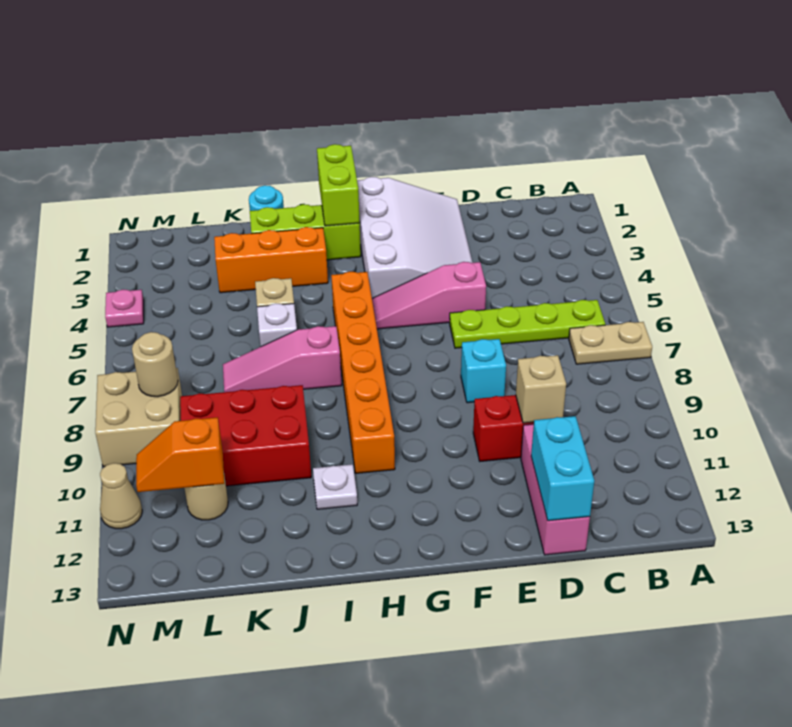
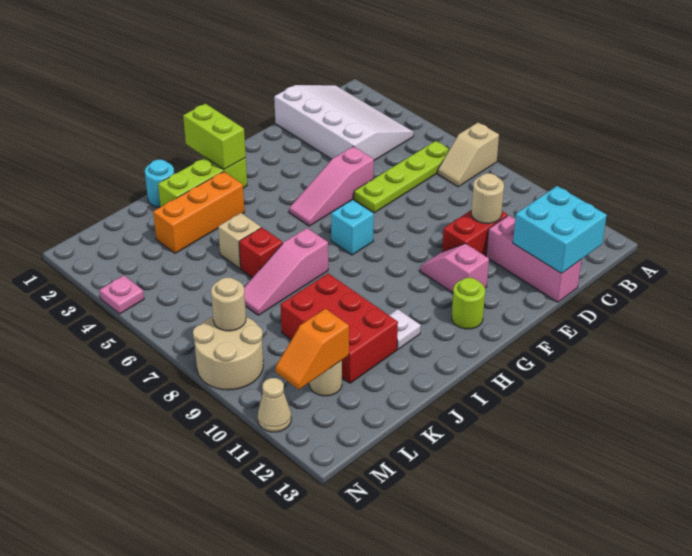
tan 1x2 plate [569,322,652,364] -> tan 1x2 slope [438,123,499,187]
tan 1x1 brick [516,355,566,423] -> tan 1x1 round brick [471,173,504,224]
cyan 1x2 brick [531,416,594,521] -> cyan 2x2 brick [513,186,607,273]
white 3x4 slope [357,177,473,298] -> white 3x4 slope moved to [274,85,414,160]
cyan 1x1 brick [461,339,506,403] -> cyan 1x1 brick moved to [331,200,374,255]
none -> pink 1x2 slope [420,244,489,293]
none -> lime 1x1 round brick [452,278,485,329]
orange 1x6 brick [331,271,395,473] -> none
white 1x1 brick [257,303,297,346] -> red 1x1 brick [239,228,283,278]
red 2x3 brick [180,385,311,486] -> red 2x3 brick turned to [280,273,398,383]
tan 2x2 brick [95,368,182,467] -> tan 2x2 round brick [193,317,263,390]

